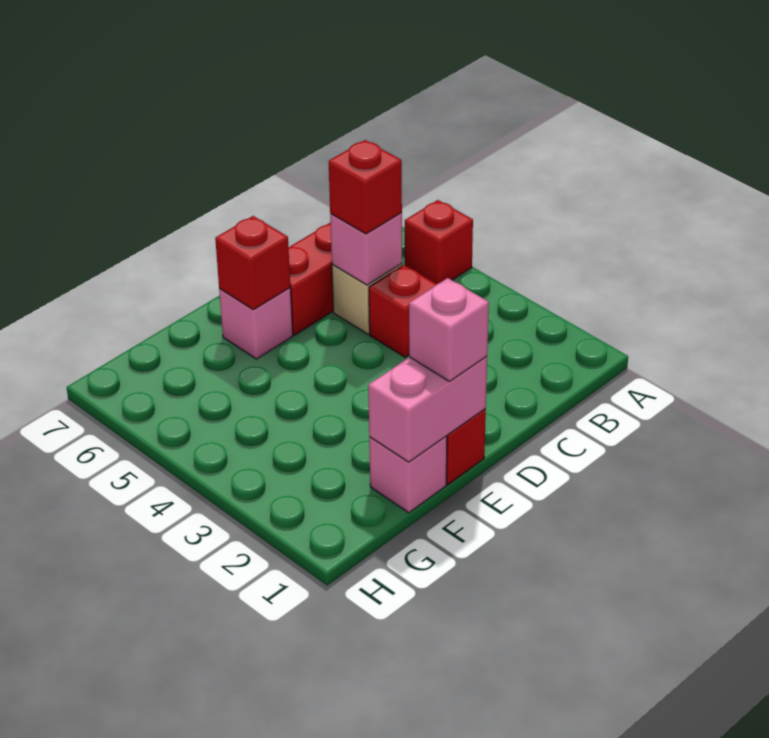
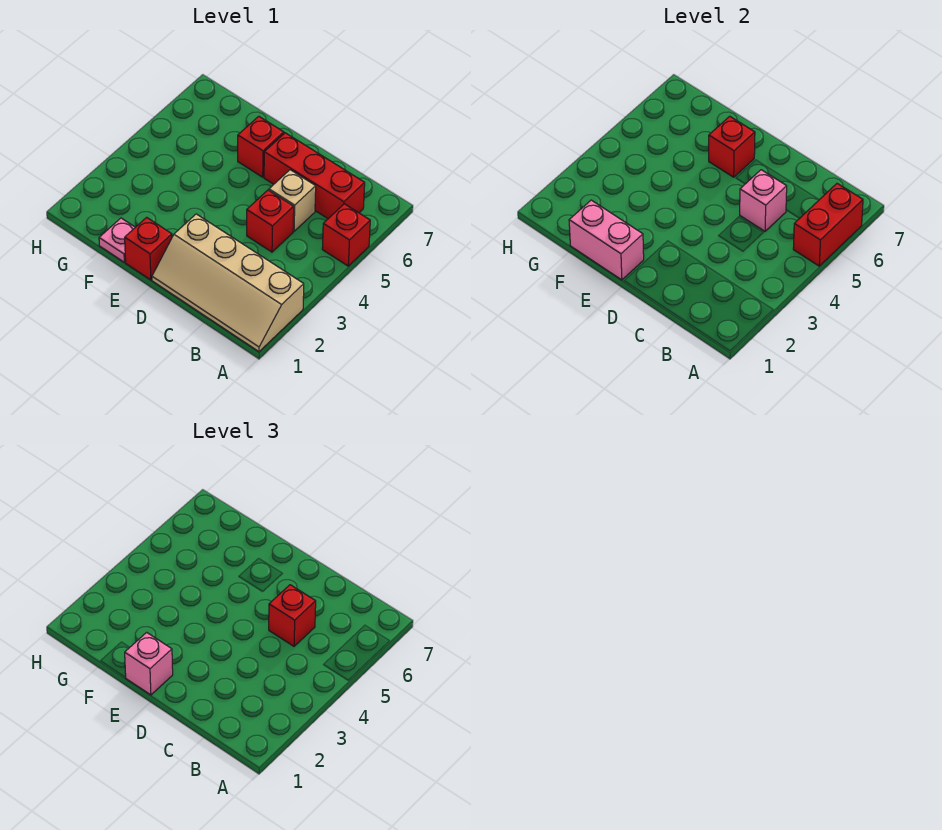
none -> tan 2x4 slope [152,214,304,352]
none -> red 1x2 brick [793,184,863,266]
pink 1x1 brick [219,288,293,359] -> red 1x1 brick [238,116,284,177]
pink 1x1 brick [369,436,447,513] -> pink 1x1 plate [99,218,135,262]

